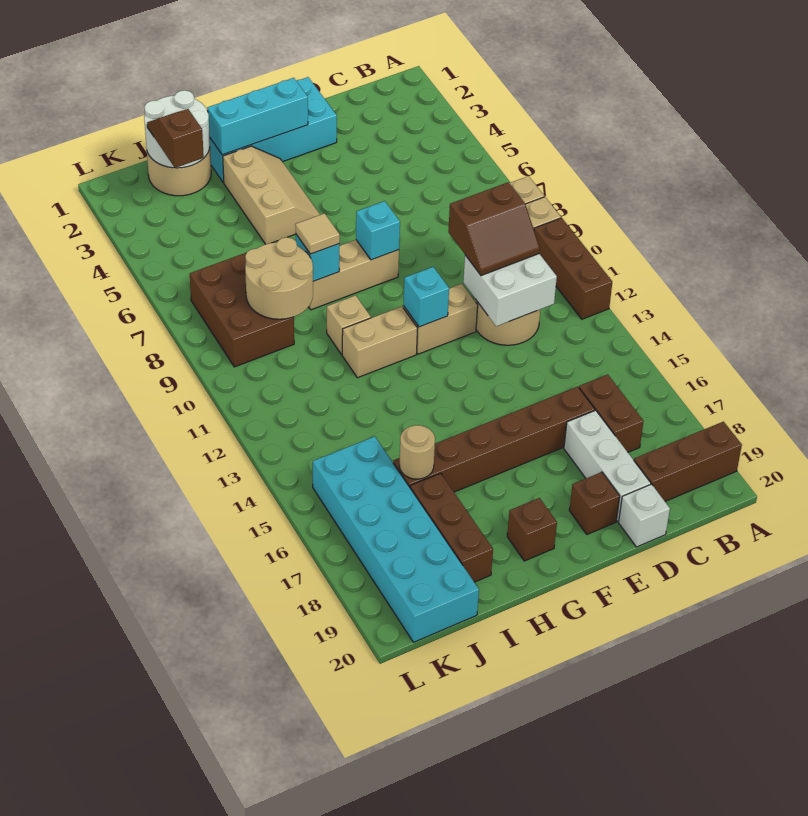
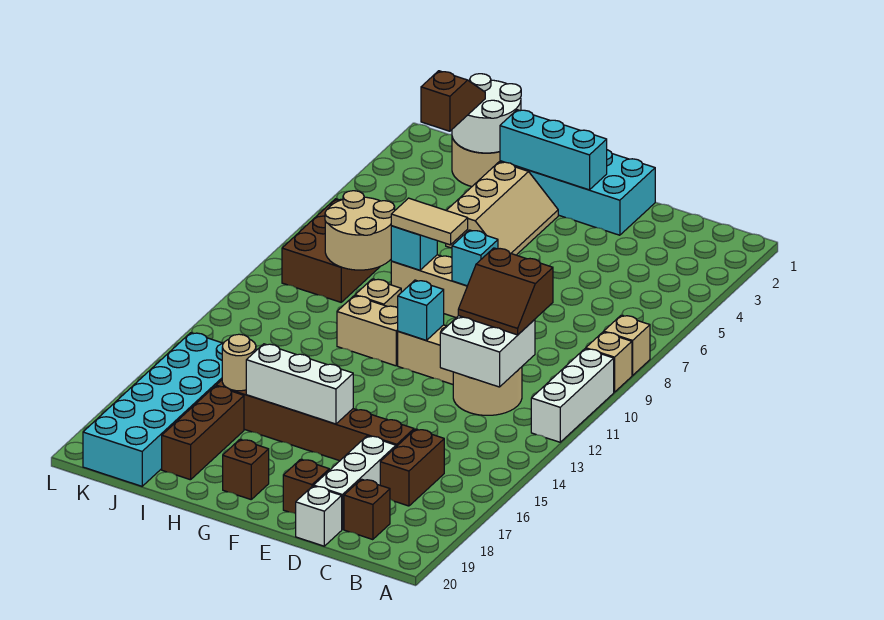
brown 1x3 brick [534,218,612,319] -> white 1x3 brick [531,349,614,442]
brown 1x3 brick [634,422,742,501] -> brown 1x1 brick [344,479,390,540]
none -> white 1x3 brick [246,344,353,424]
tan 1x1 tile [295,213,340,254] -> tan 1x2 tile [391,198,468,245]

